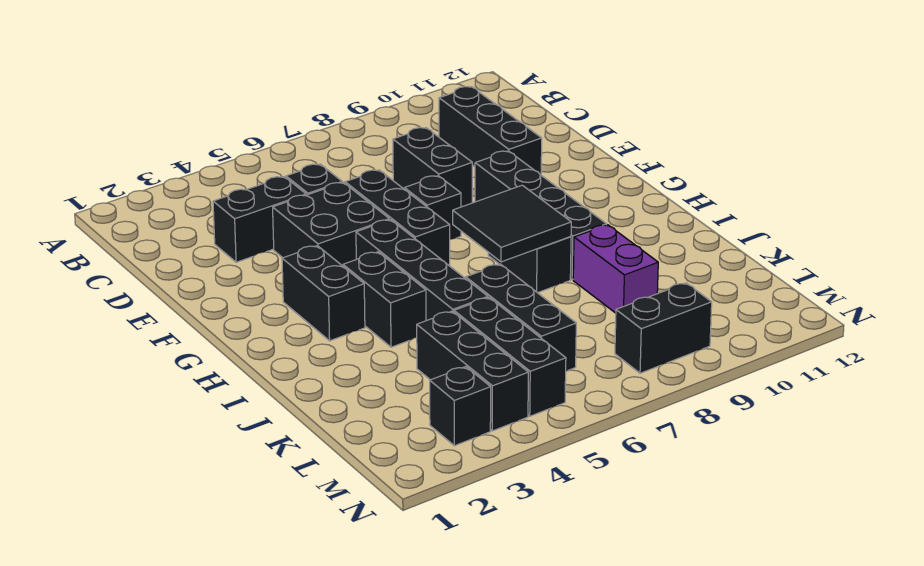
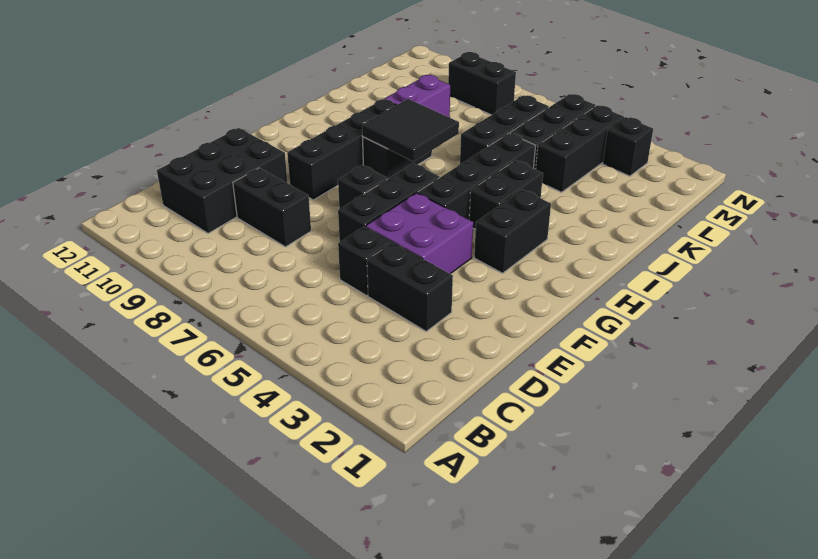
black 1x3 brick [439,87,542,175] -> black 2x3 brick [157,128,288,233]
black 1x2 brick [393,128,472,207] -> black 1x2 brick turned to [233,168,311,247]
black 2x2 brick [273,182,389,266] -> purple 2x2 brick [366,193,473,274]

